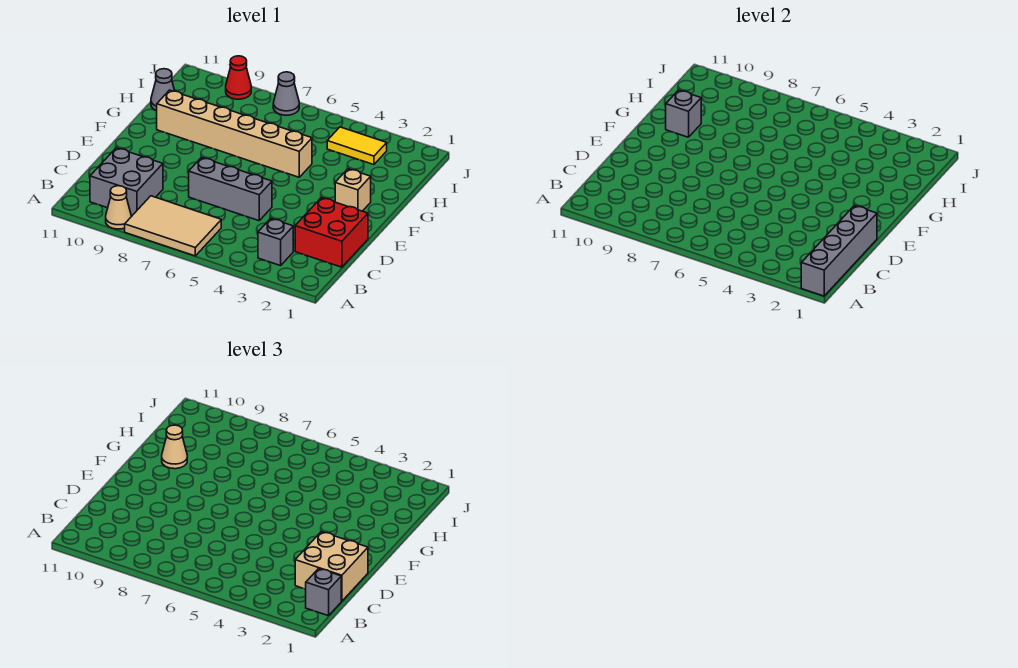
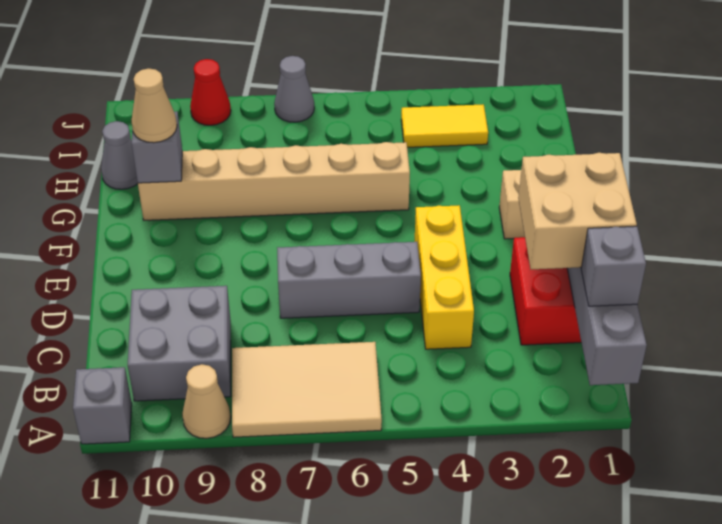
grey 1x1 brick [258,218,293,266] -> grey 1x1 brick moved to [73,367,132,444]
none -> yellow 1x3 brick [414,205,474,349]

